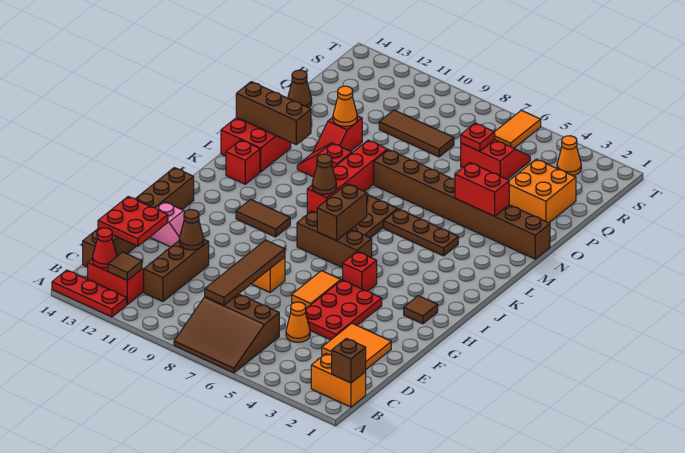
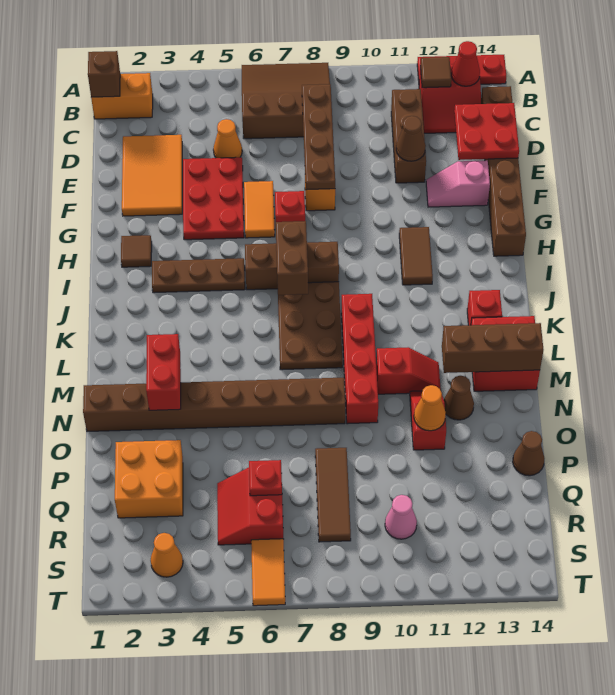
brown 1x4 tile [205,240,285,305] -> brown 1x4 plate [302,84,335,190]
orange 2x2 tile [322,323,391,369] -> orange 2x3 tile [122,135,182,216]
red 1x1 brick [343,251,377,291] -> red 1x1 brick moved to [275,191,305,222]
brown 1x2 tile [236,199,290,237] -> brown 1x2 tile turned to [399,227,433,285]
brown 1x1 cone [312,154,337,194] -> brown 1x1 cone moved to [444,376,474,420]
brown 1x3 plate [384,209,458,256] -> brown 1x3 plate moved to [152,258,245,293]
red 1x2 brick [455,163,509,216] -> red 1x2 brick turned to [146,334,181,410]
red 2x2 slope [461,140,530,179] -> red 2x2 slope turned to [217,468,283,545]
brown 1x3 tile [379,110,454,157] -> brown 1x3 tile turned to [315,448,351,542]
none -> pink 1x1 cone [385,495,417,539]

